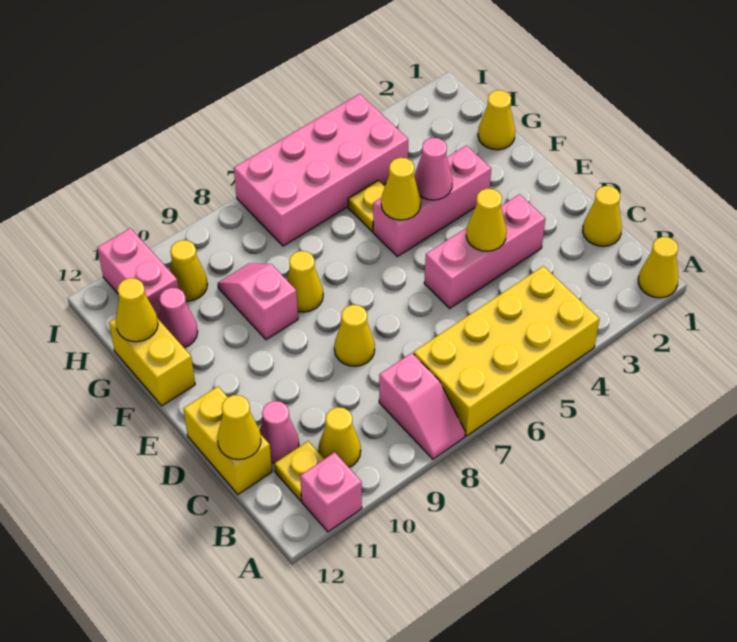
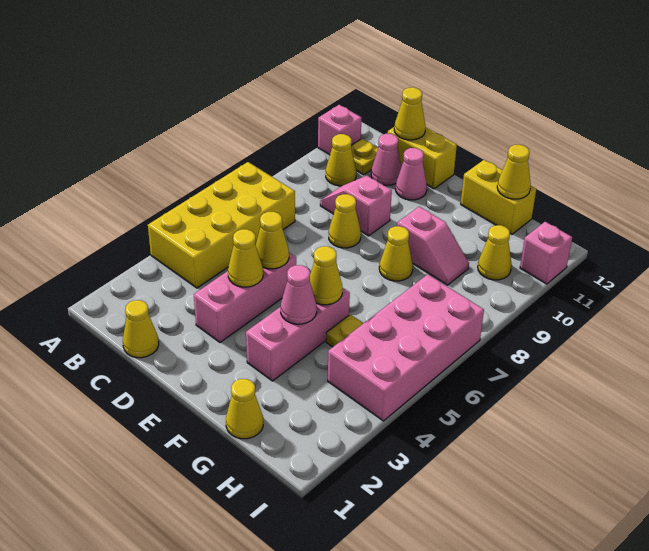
yellow 1x1 cone [638,237,678,298] -> yellow 1x1 cone moved to [256,212,289,269]
pink 1x2 slope [379,353,465,459] -> pink 1x2 slope moved to [320,176,392,236]
pink 1x1 cone [159,288,198,348] -> pink 1x1 cone moved to [396,148,427,200]
pink 1x2 brick [97,228,178,319] -> pink 1x1 brick [520,222,572,284]

